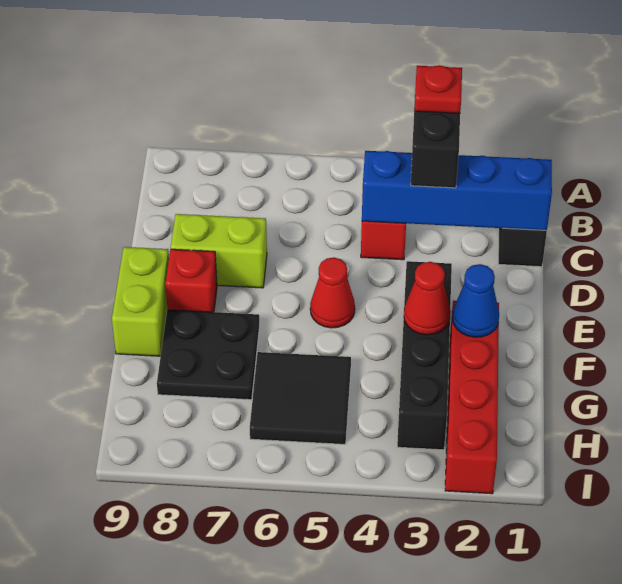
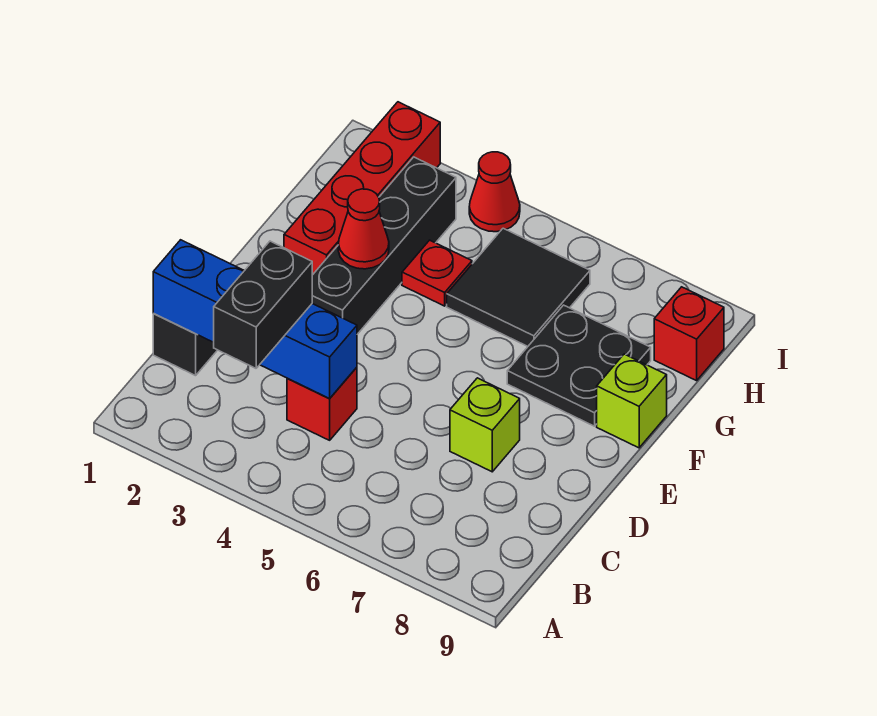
red 1x1 plate [414,65,462,113] -> red 1x1 plate moved to [402,240,472,306]
lime 1x2 brick [171,214,267,288] -> lime 1x1 brick [450,378,520,472]
red 1x1 cone [310,257,355,328] -> red 1x1 cone moved to [469,152,520,232]
red 1x1 brick [165,249,217,312] -> red 1x1 brick moved to [654,287,724,381]
lime 1x2 brick [112,247,169,356] -> lime 1x1 brick [597,354,667,448]
blue 1x1 cone [452,264,499,337] -> none

